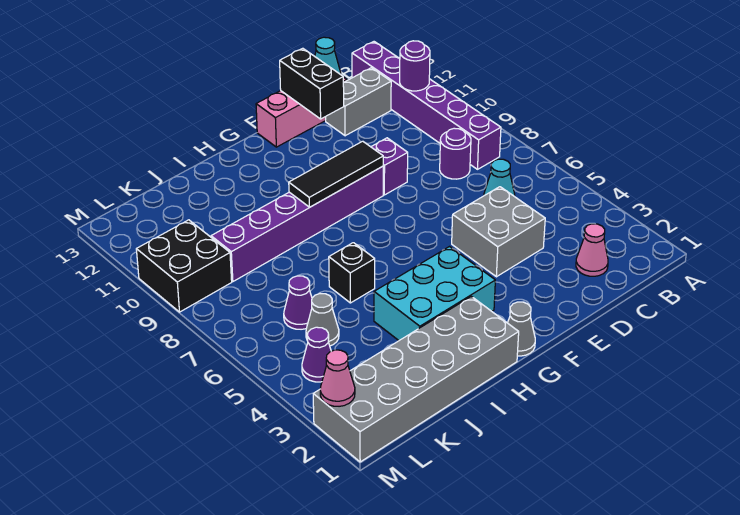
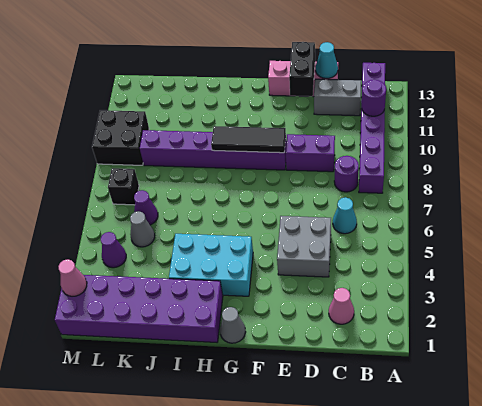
purple 1x1 brick [371,138,408,195] -> purple 1x2 brick [286,134,335,172]
grey 2x6 brick [313,296,519,462] -> purple 2x6 brick [55,275,223,342]
black 1x1 brick [329,243,375,303] -> black 1x1 brick moved to [108,168,139,205]

